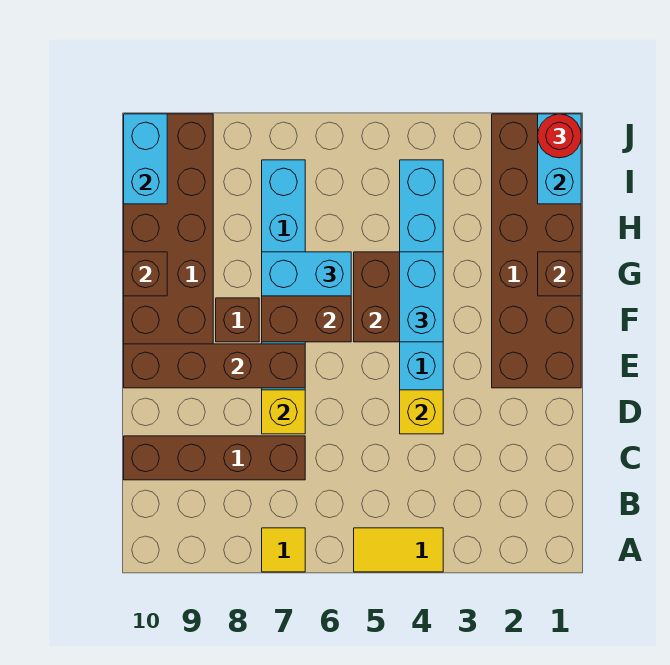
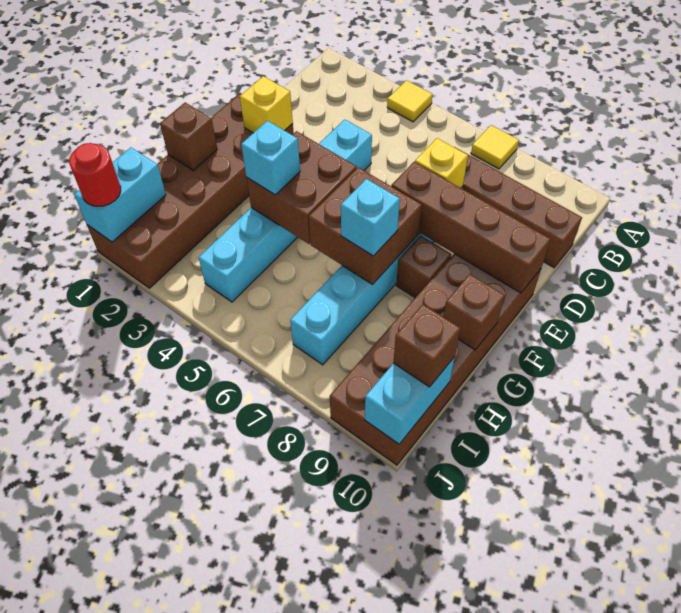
yellow 1x2 tile [354,528,443,572] -> yellow 1x1 tile [387,80,433,122]
yellow 1x1 brick [400,390,443,434] -> yellow 1x1 brick moved to [240,76,293,133]
cyan 1x2 brick [400,252,443,342] -> cyan 1x1 brick [241,121,300,195]
cyan 1x2 brick [262,252,351,296] -> cyan 1x1 brick [341,179,400,256]
none -> brown 1x1 brick [393,304,460,387]

